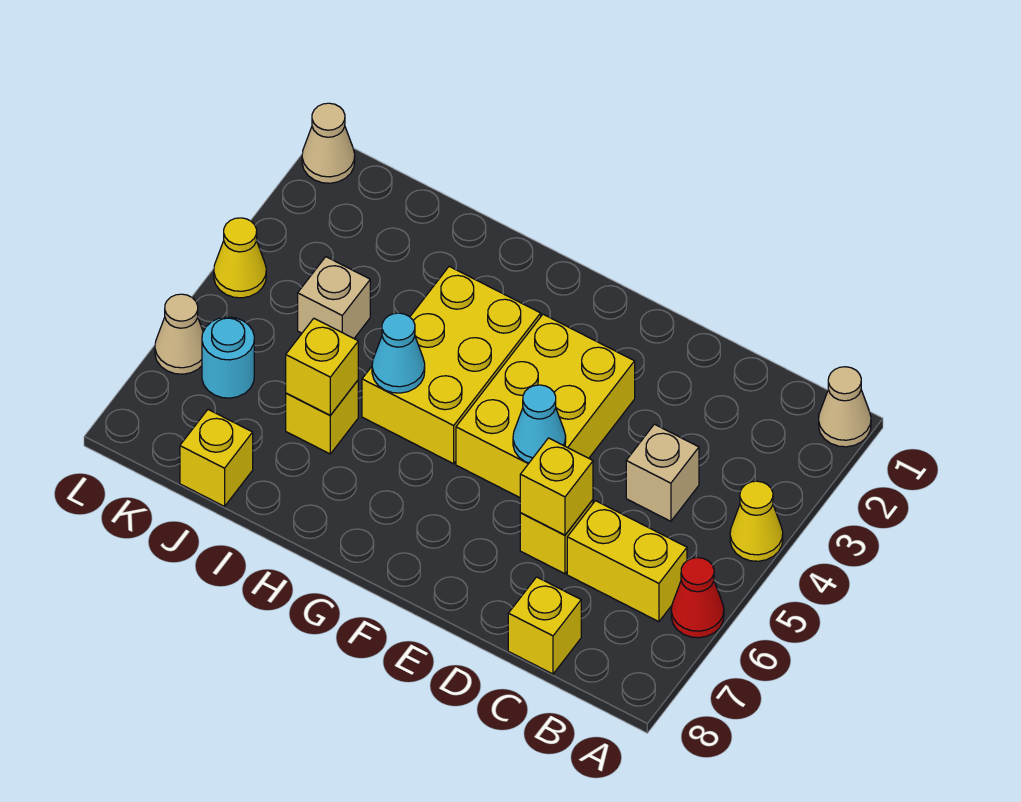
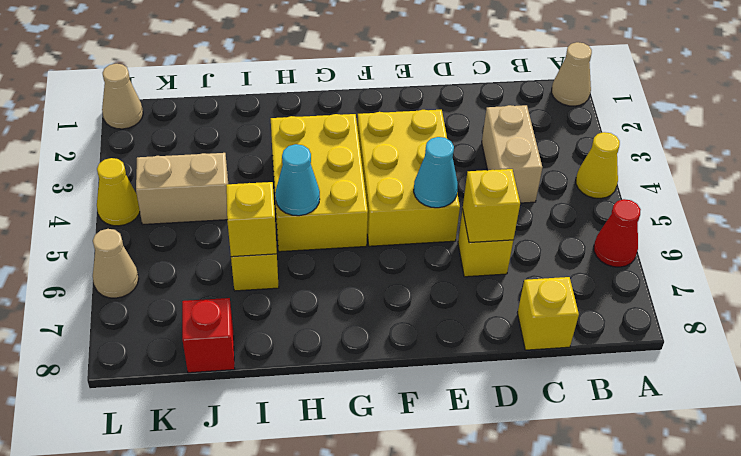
yellow 1x2 brick [567,501,687,622] -> none
tan 1x1 brick [626,424,699,521] -> tan 1x2 brick [482,105,542,203]
tan 1x1 brick [298,257,370,338] -> tan 1x2 brick [136,153,228,224]
yellow 1x1 brick [180,410,253,506] -> red 1x1 brick [182,298,235,373]
cyan 1x1 round brick [202,317,254,398] -> none

